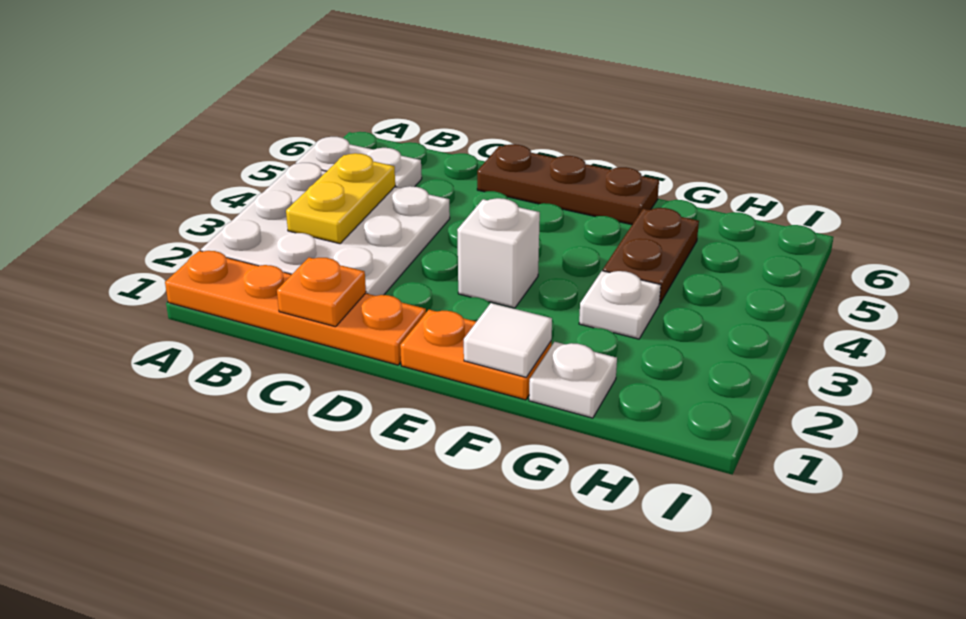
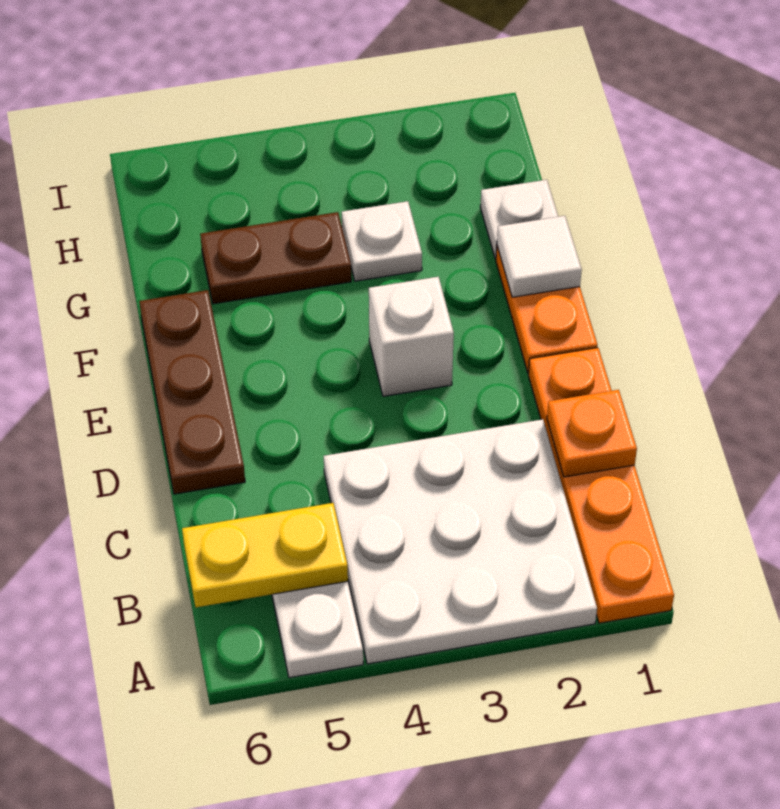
yellow 1x2 plate [286,153,395,244] -> yellow 1x2 plate moved to [182,503,348,607]

